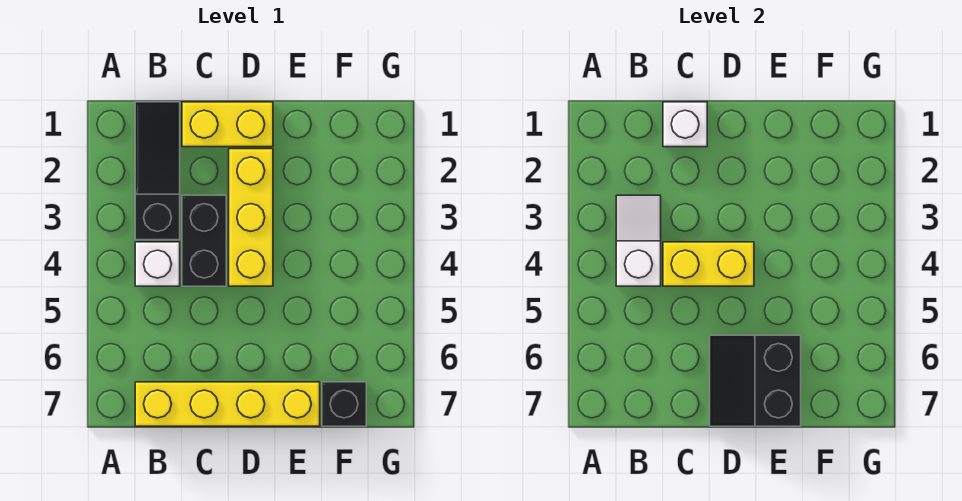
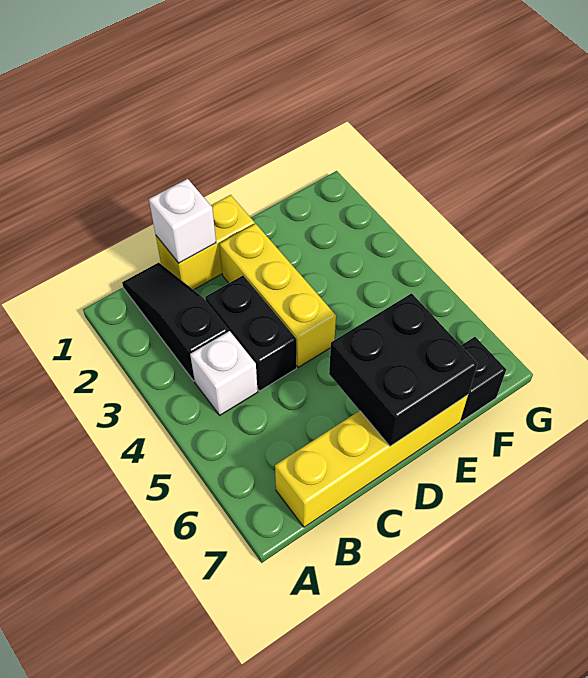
white 1x2 slope [616,195,661,286] -> none
yellow 1x2 brick [663,242,754,286] -> none
black 2x2 slope [710,335,801,426] -> black 2x2 brick [329,293,478,446]

